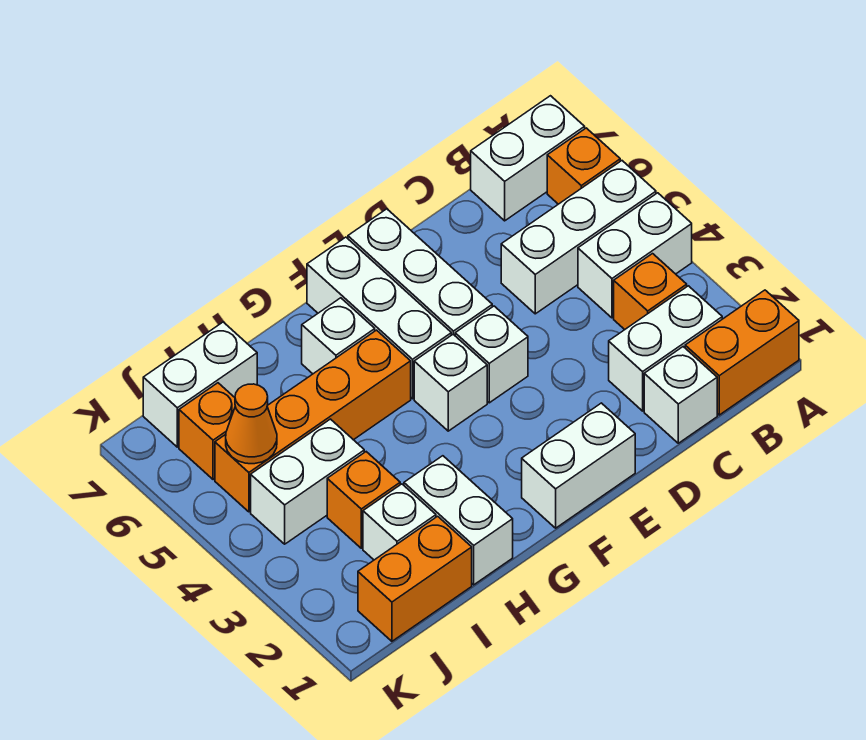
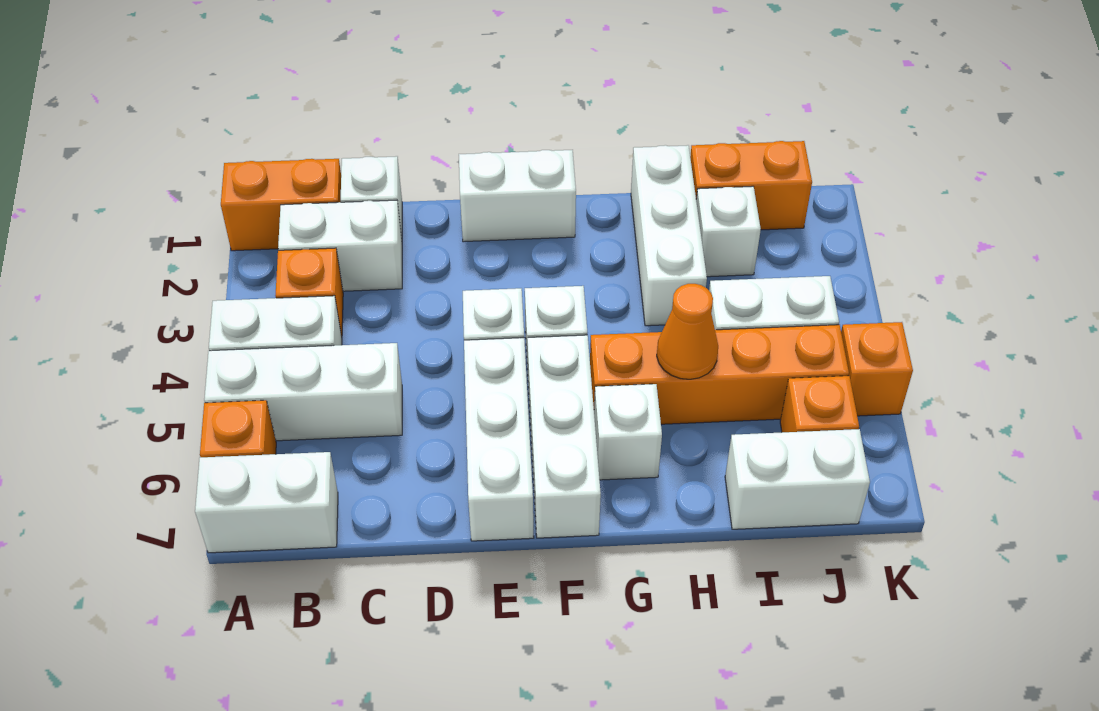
white 1x2 brick [404,456,513,585] -> white 1x3 brick [631,145,707,326]
orange 1x1 brick [327,452,400,548] -> orange 1x1 brick moved to [841,322,913,416]
orange 1x1 cone [226,384,277,464] -> orange 1x1 cone moved to [657,284,718,379]

